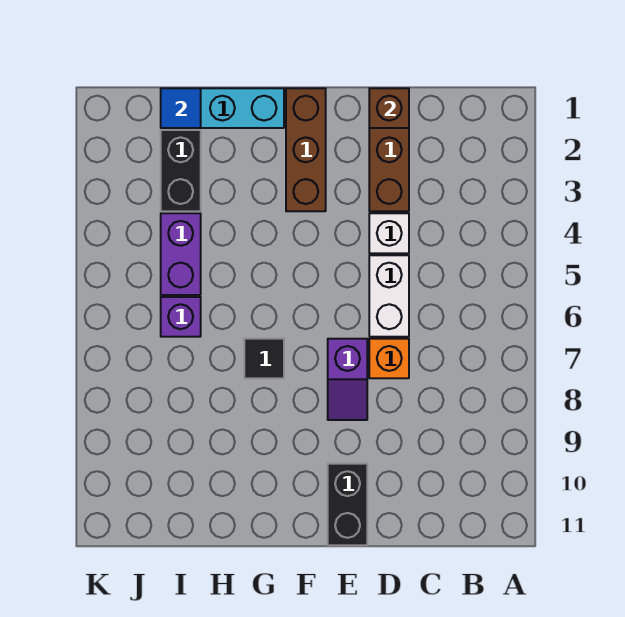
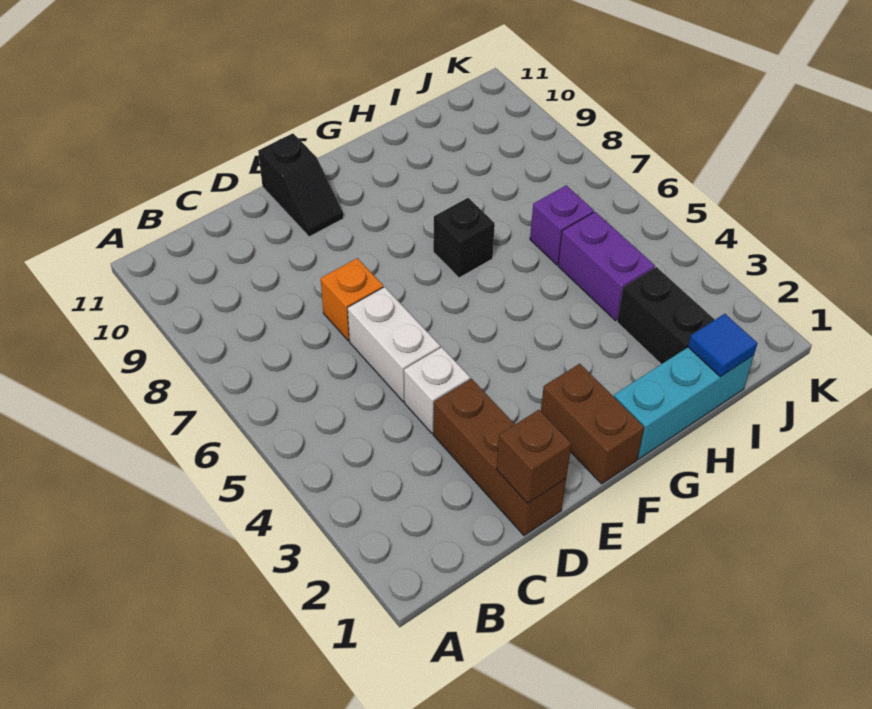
purple 1x2 slope [328,339,367,420] -> none
black 1x2 brick [328,464,367,545] -> black 1x2 slope [258,133,343,237]
brown 1x3 brick [286,88,326,211] -> brown 1x2 brick [541,364,644,484]
black 1x1 tile [244,339,284,378] -> black 1x1 brick [433,198,495,278]

